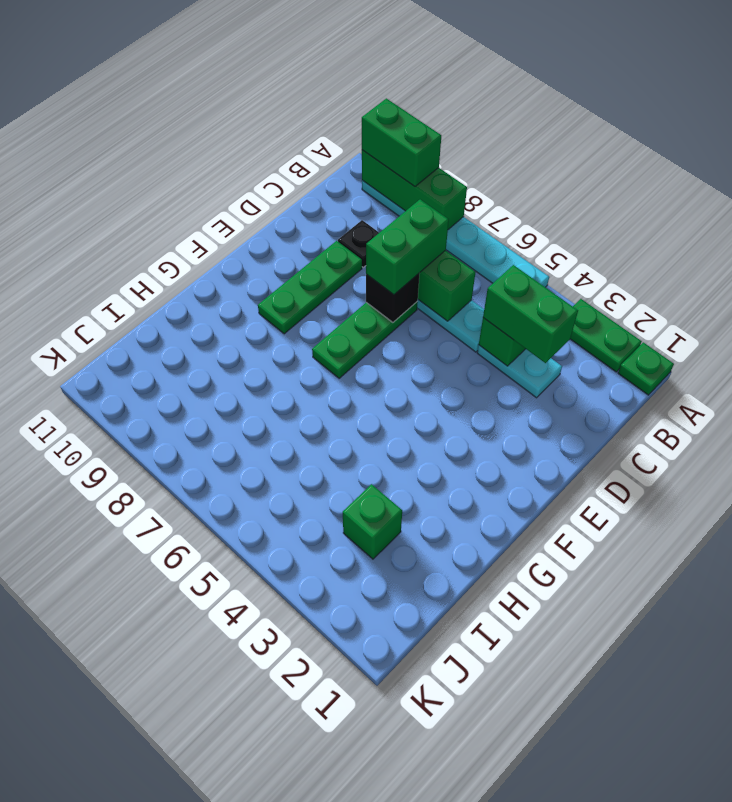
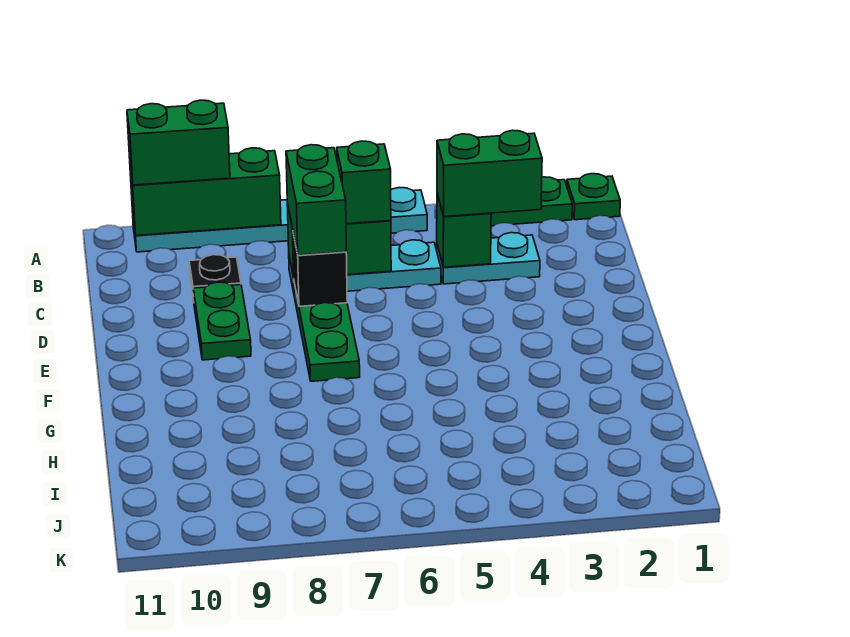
green 1x3 plate [258,241,362,334] -> green 1x2 plate [193,282,251,360]
green 1x1 brick [343,484,402,559] -> green 1x1 brick moved to [337,141,391,224]

